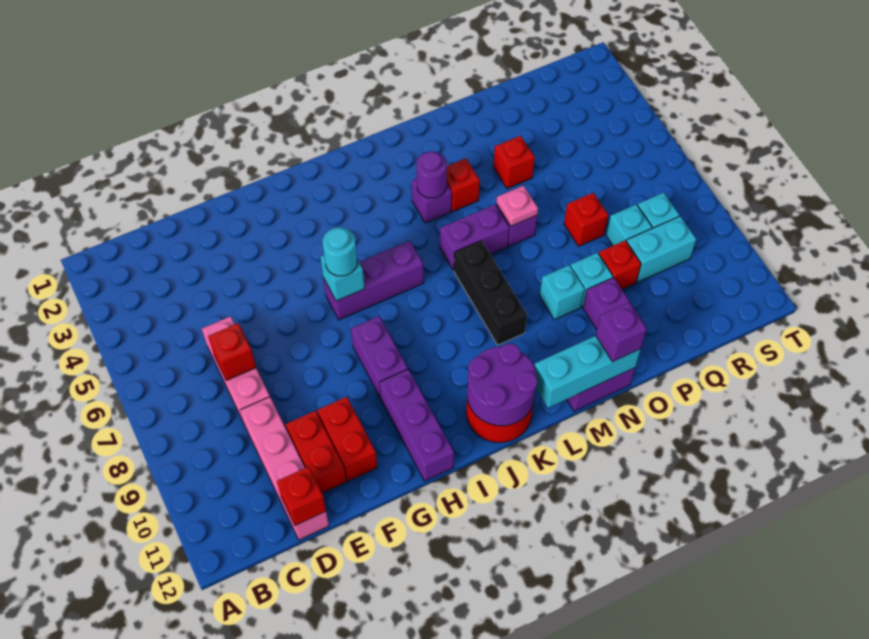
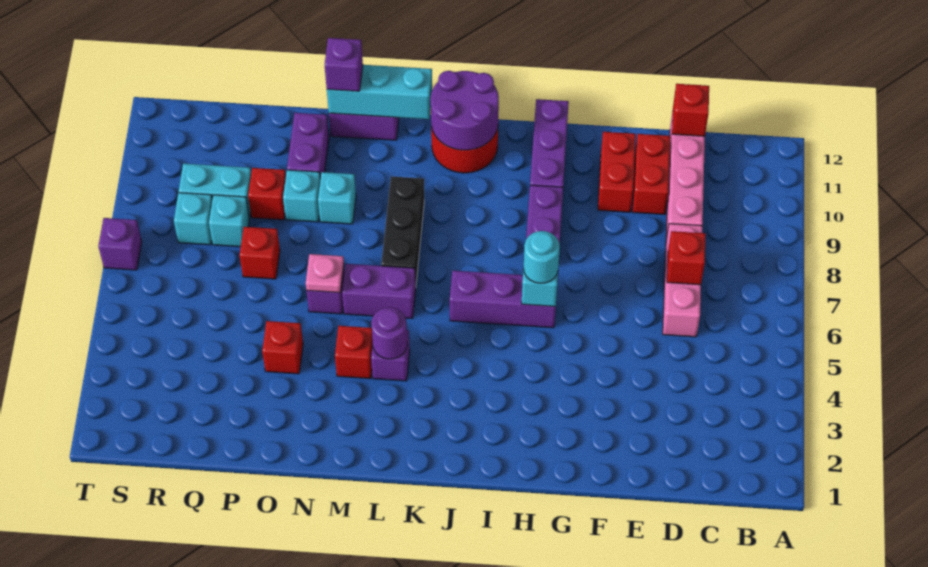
none -> purple 1x1 brick [98,218,142,270]

